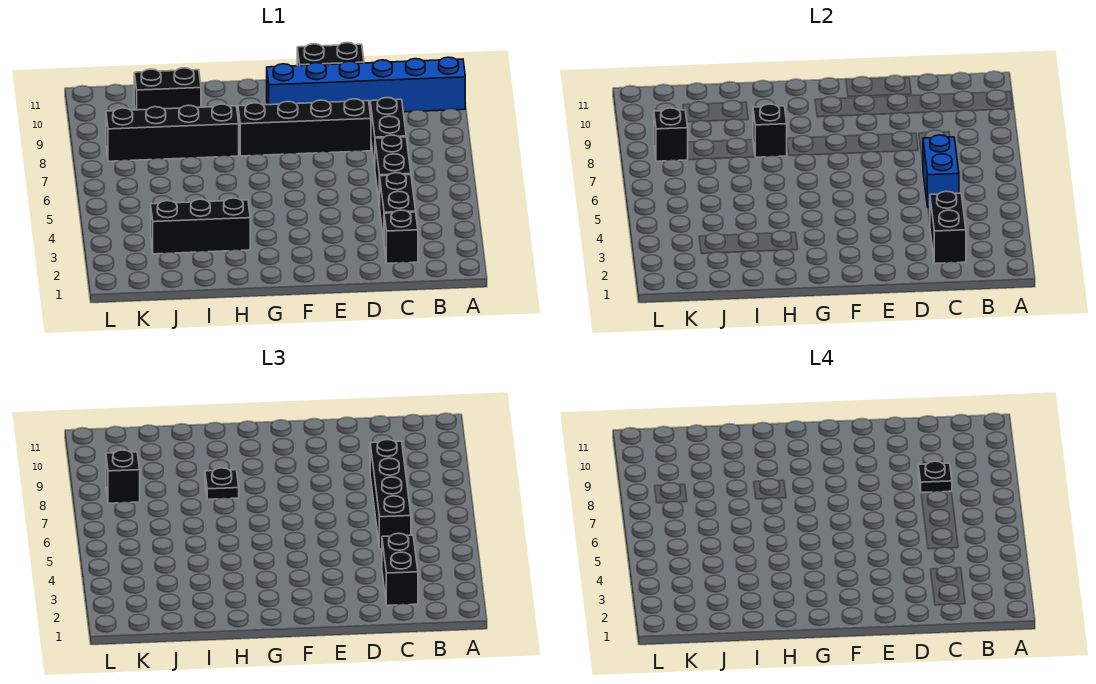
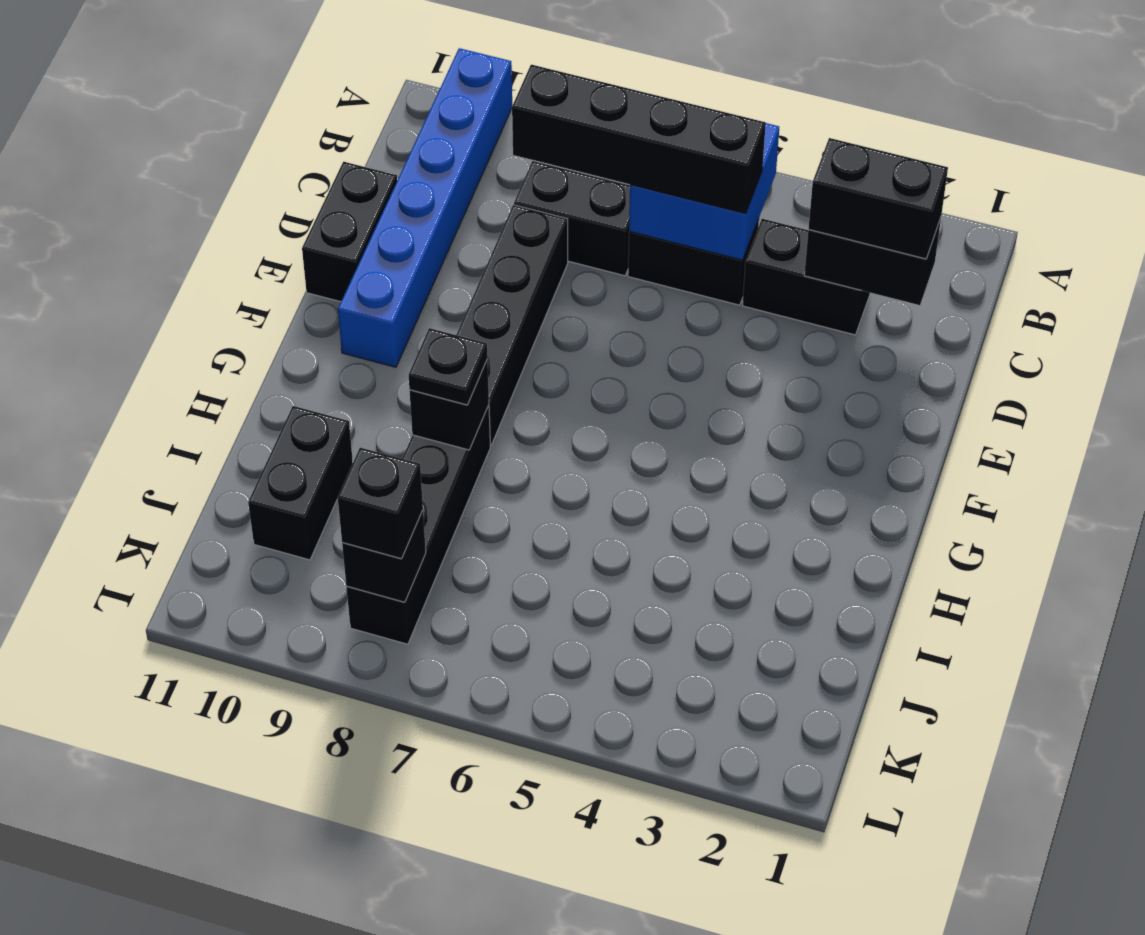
black 1x1 brick [384,210,418,264] -> none
blue 1x2 brick [923,135,959,207] -> blue 2x2 brick [629,123,779,260]
black 1x1 plate [918,461,952,493] -> none
black 1x3 brick [151,198,250,254] -> none

